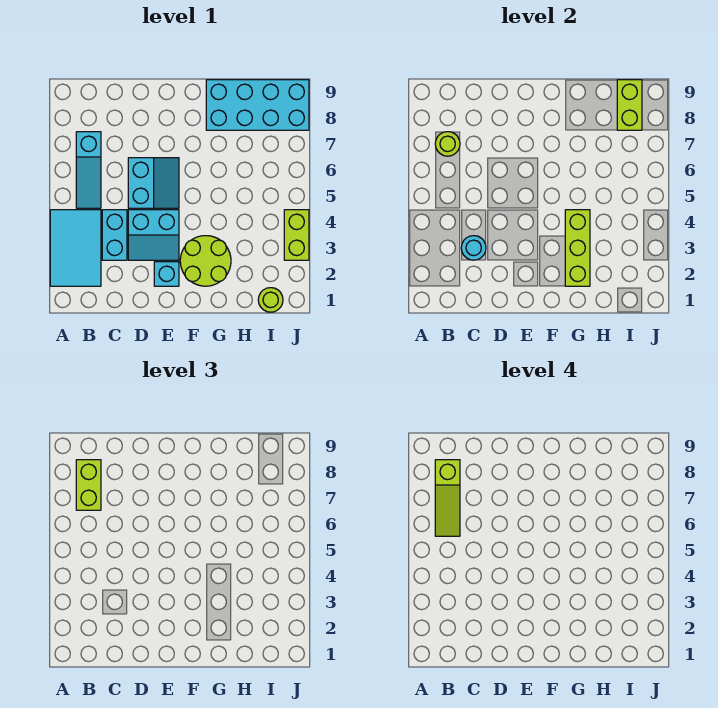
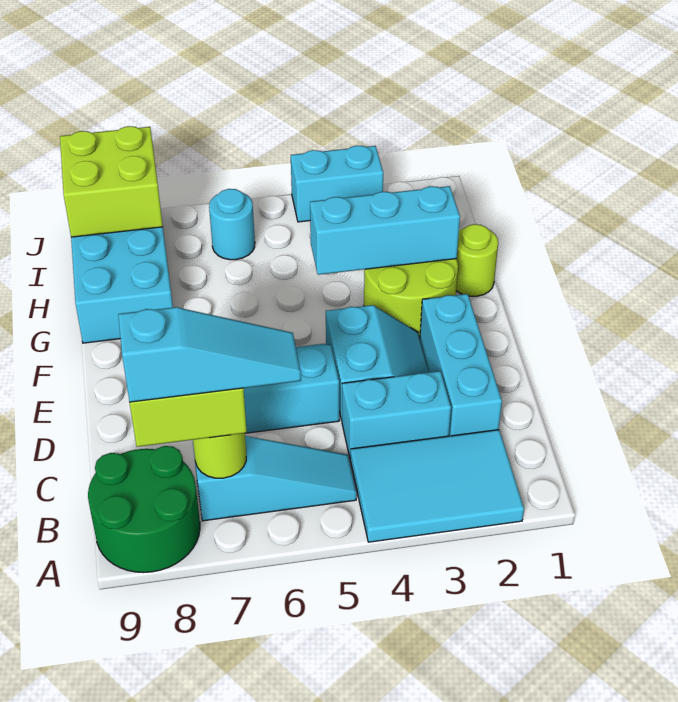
none -> green 2x2 round brick [88,446,200,573]
lime 1x3 slope [435,460,460,536] -> cyan 1x3 slope [118,307,301,402]
cyan 1x1 round brick [461,236,486,260] -> cyan 1x1 round brick moved to [209,189,255,260]
cyan 1x1 brick [154,262,179,286] -> cyan 1x3 brick [420,294,502,436]
lime 1x3 brick [565,210,590,286] -> cyan 1x3 brick [310,186,460,275]
lime 1x1 round brick [258,288,283,312] -> lime 1x1 round brick moved to [456,224,498,296]
lime 1x2 brick [617,80,642,130] -> lime 2x2 brick [60,126,163,237]
lime 1x2 brick [284,210,309,260] -> cyan 1x2 brick [291,146,383,222]

